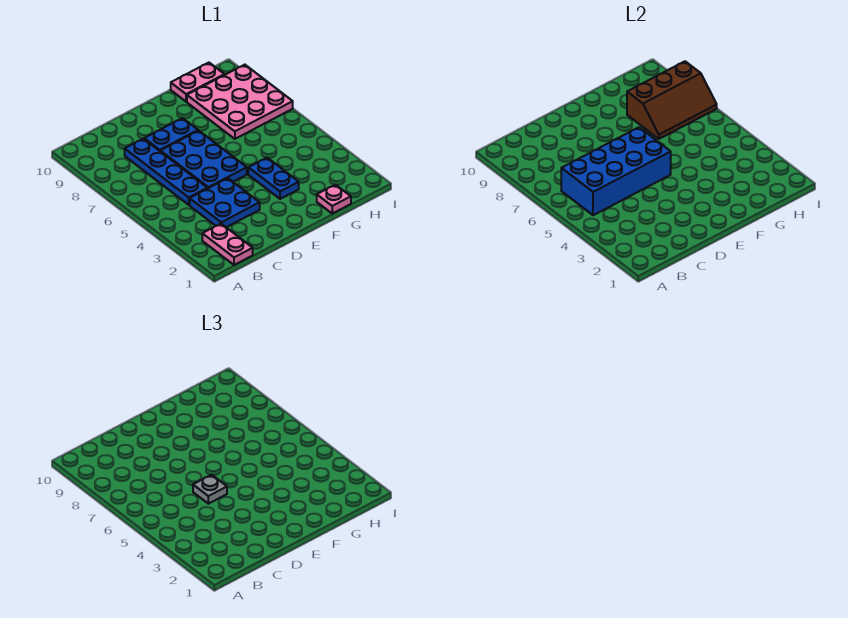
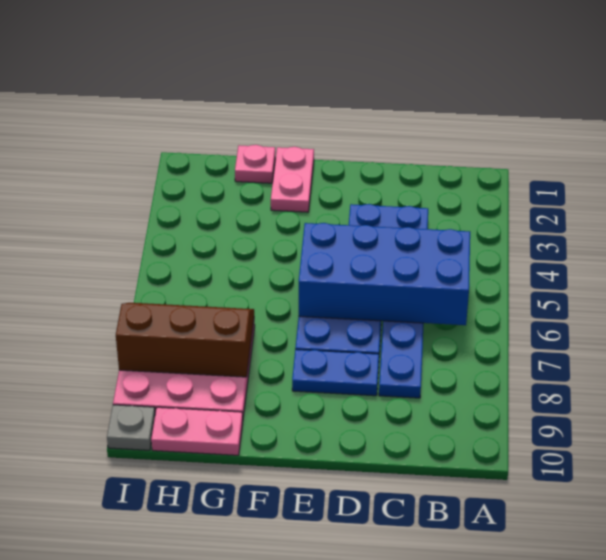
pink 1x2 plate [202,224,253,265] -> pink 1x2 plate moved to [271,147,314,212]
grey 1x1 plate [193,475,227,504] -> grey 1x1 plate moved to [107,405,155,450]
blue 1x2 plate [248,158,299,199] -> none

